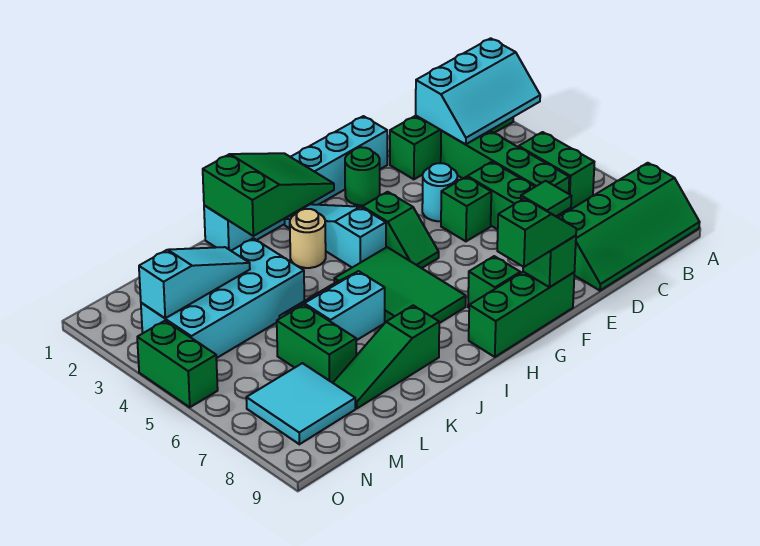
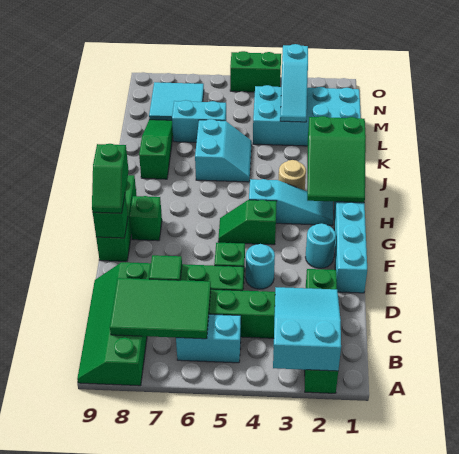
cyan 2x3 slope [416,38,540,144] -> cyan 2x3 slope turned to [273,287,341,371]
green 1x2 brick [519,132,594,209] -> cyan 1x2 brick [176,314,241,363]
green 1x1 round brick [345,147,380,205] -> cyan 1x1 round brick [306,223,336,268]
green 2x3 tile [334,247,466,323] -> green 2x3 tile moved to [110,278,211,339]
cyan 2x4 brick [141,238,304,358] -> cyan 2x4 brick turned to [253,85,361,146]
green 1x2 brick [277,305,356,383] -> cyan 1x2 brick [172,100,226,142]

